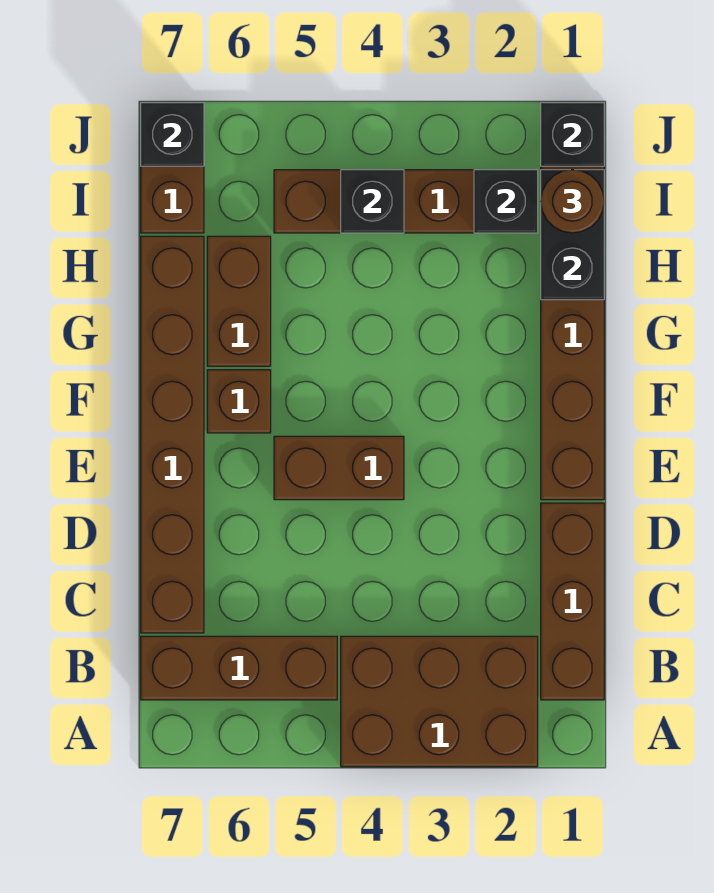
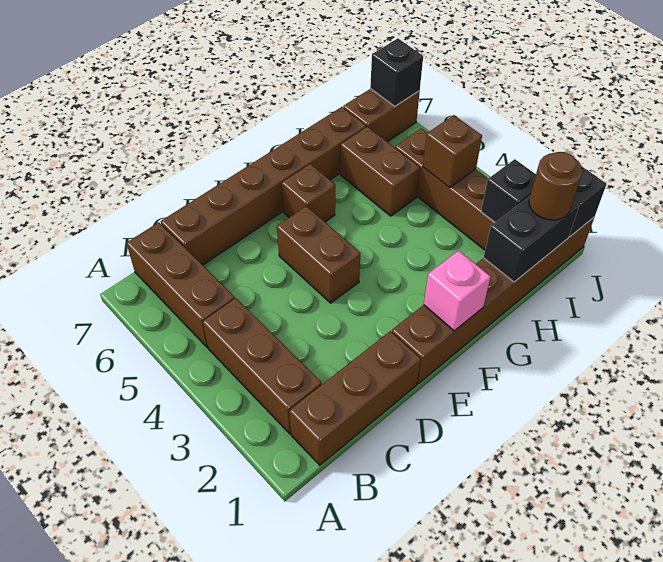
brown 2x3 brick [341,636,538,767] -> brown 1x3 brick [203,298,322,434]
none -> pink 1x1 brick [424,251,491,331]
brown 1x2 brick [207,236,271,366] -> brown 1x2 brick turned to [340,126,420,216]
black 1x1 brick [341,170,404,233] -> brown 1x1 brick [423,115,482,187]

